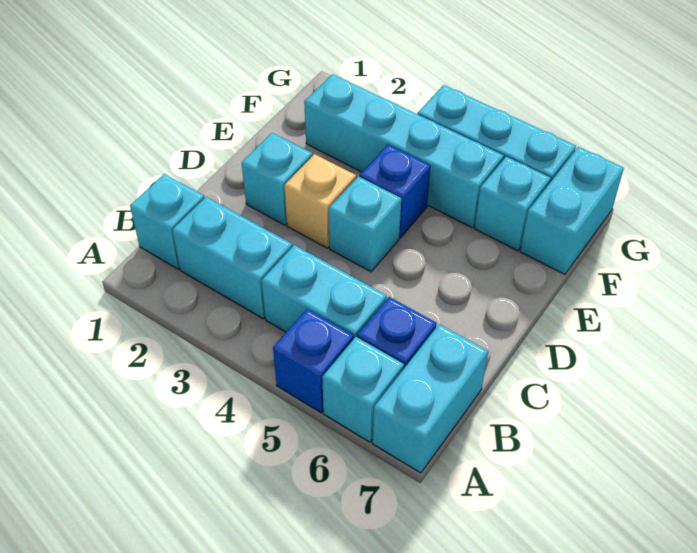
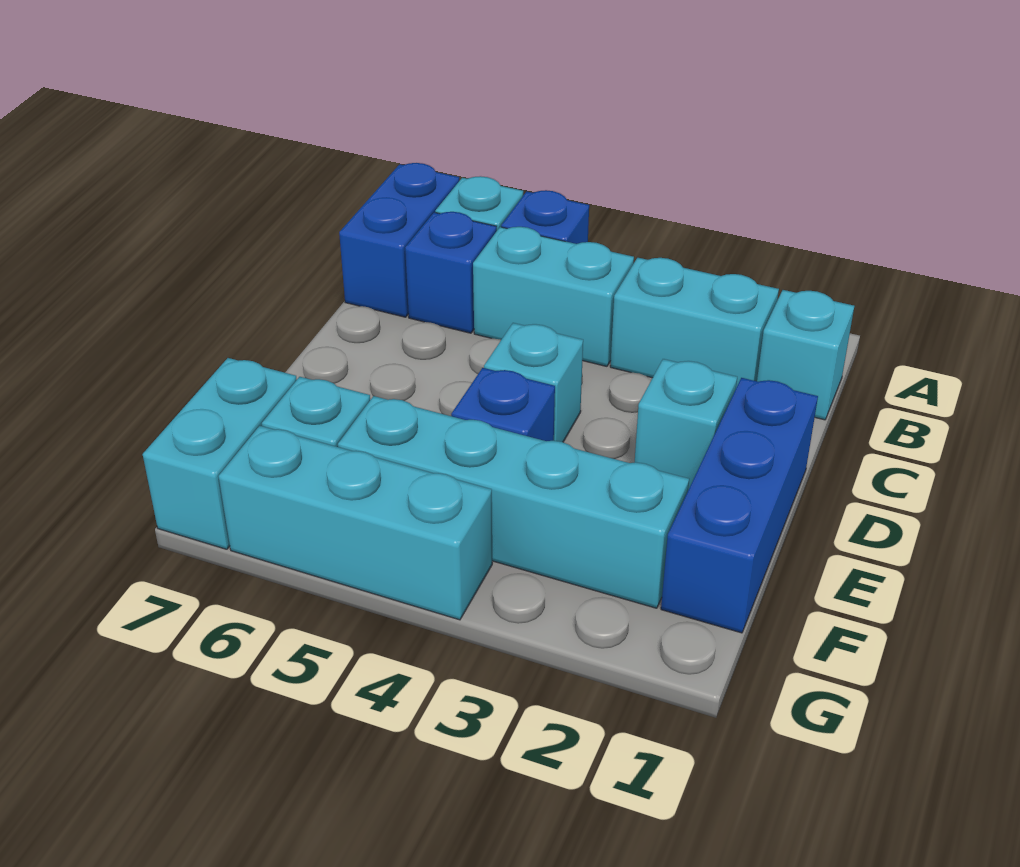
cyan 1x2 brick [373,324,488,473] -> blue 1x2 brick [339,163,459,317]
none -> blue 1x3 brick [661,378,818,633]
tan 1x1 brick [284,154,356,248] -> none

